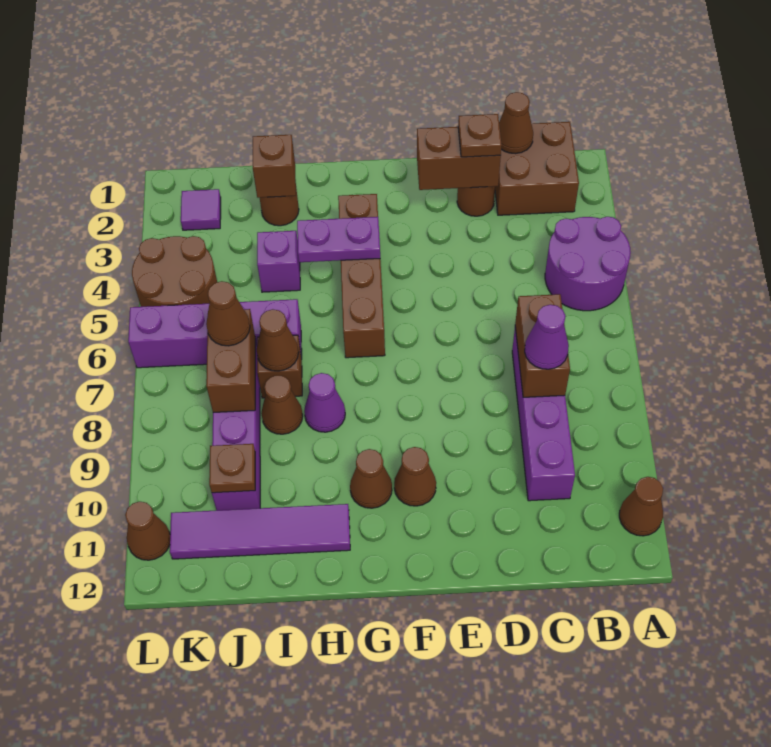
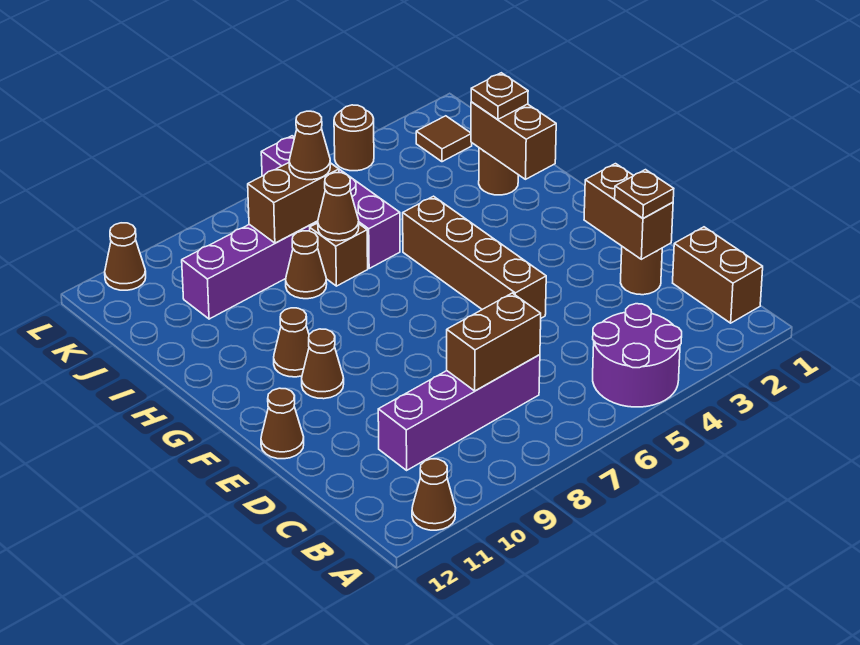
brown 2x2 brick [495,122,579,215] -> brown 1x2 brick [673,227,763,323]
brown 1x1 cone [499,92,533,154] -> brown 1x1 cone moved to [261,388,304,459]
purple 1x1 cone [525,305,569,369] -> none
brown 1x4 brick [338,194,385,358] -> brown 1x4 brick turned to [403,196,546,318]
purple 1x2 plate [297,217,380,262] -> none
purple 1x1 cone [304,373,345,432] -> none
purple 1x4 tile [170,504,350,559] -> none
brown 1x1 brick [253,135,296,198] -> brown 1x2 brick [471,102,556,179]
purple 1x1 brick [257,231,300,292] -> none
brown 1x1 plate [209,444,255,493] -> brown 1x1 plate moved to [471,73,528,120]
purple 1x1 tile [181,189,221,230] -> brown 1x1 tile [416,116,472,162]
brown 2x2 round brick [132,236,217,307] -> brown 1x1 round brick [334,105,374,171]

